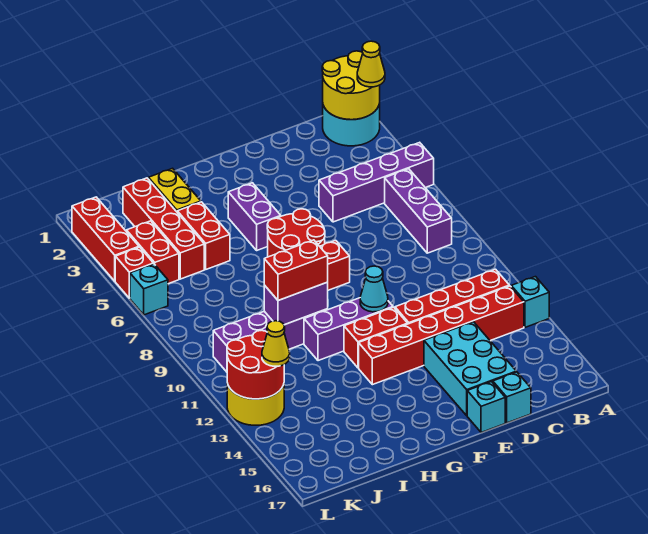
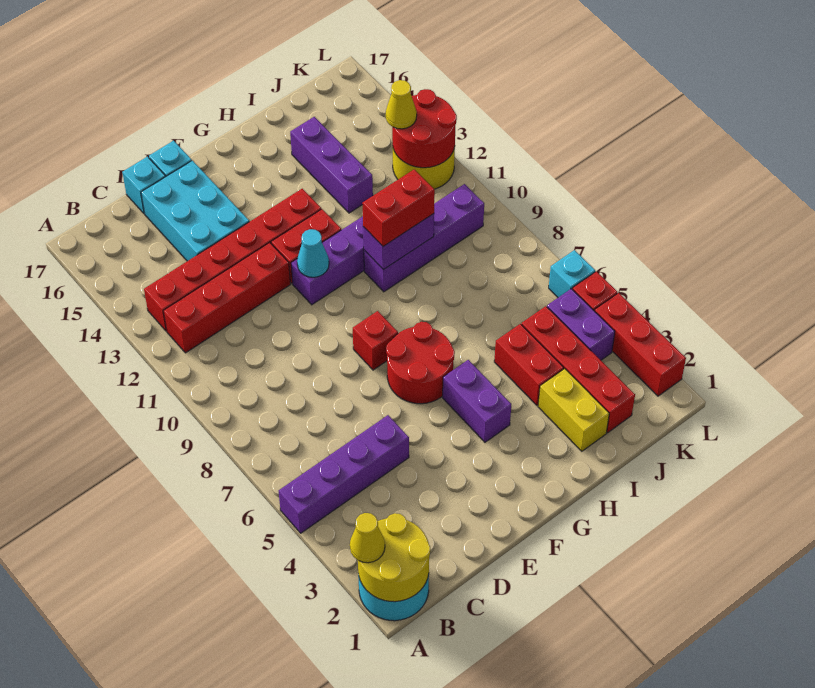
cyan 1x1 brick [511,277,549,327] -> none
purple 1x3 brick [385,169,452,253] -> purple 1x3 brick moved to [290,117,373,213]
red 1x2 brick [126,221,179,284] -> purple 1x2 brick [547,289,615,360]

